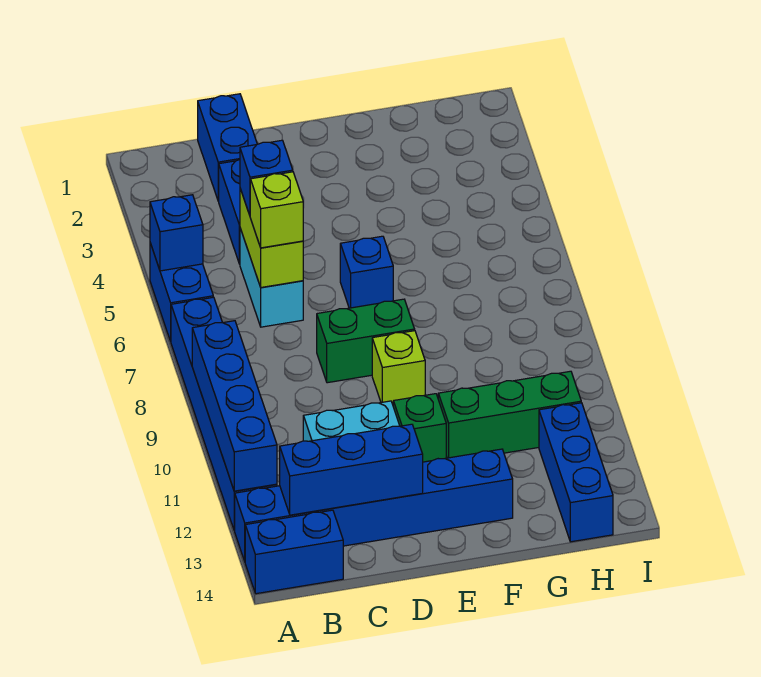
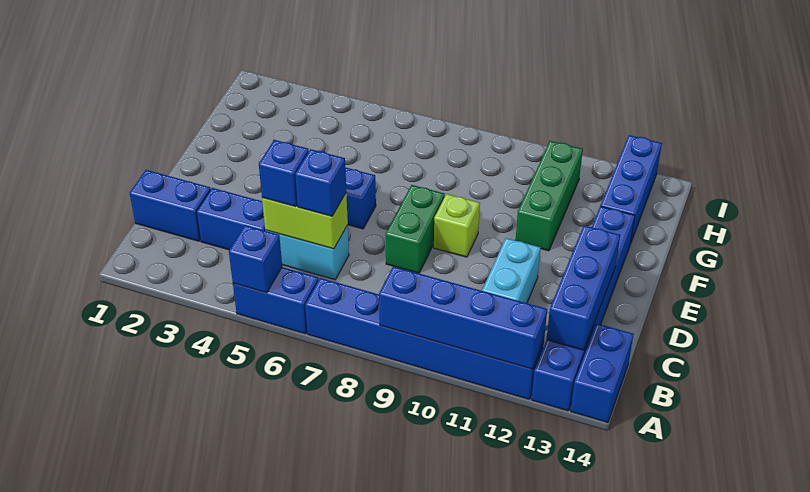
lime 1x1 brick [250,172,303,248] -> blue 1x1 brick [295,149,346,216]
green 1x1 brick [393,394,446,462] -> none
blue 1x3 brick [539,403,613,542] -> blue 1x3 brick turned to [601,135,662,244]

